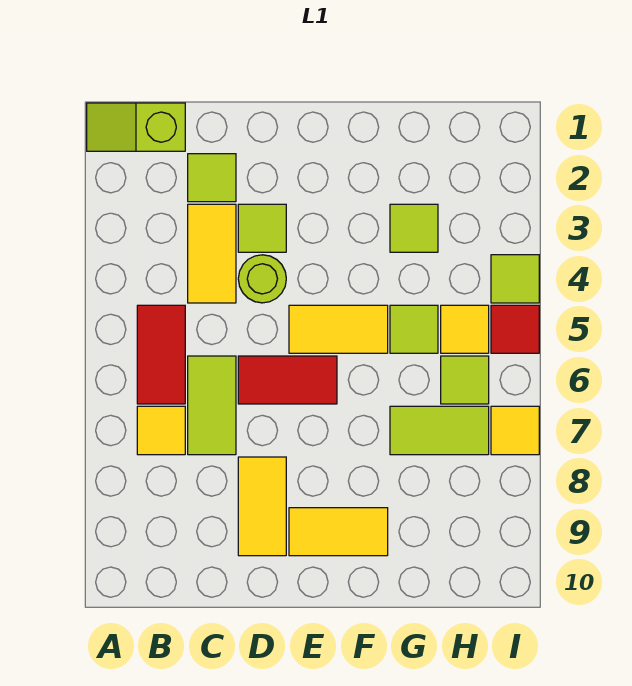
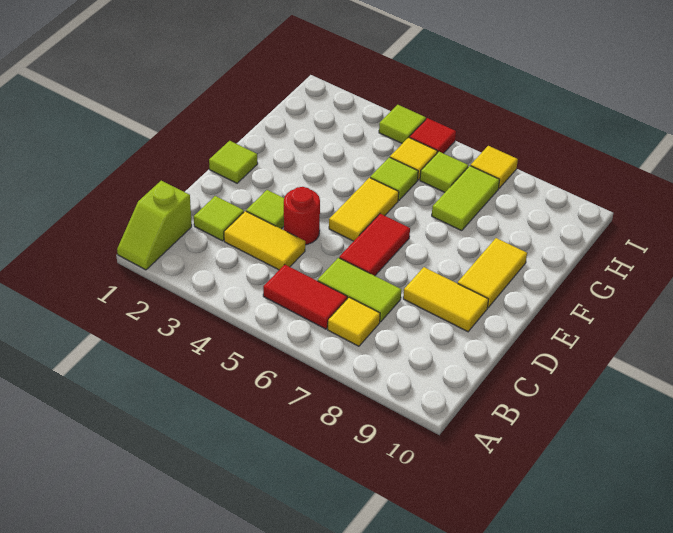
lime 1x1 round brick [238,255,286,303] -> red 1x1 round brick [284,187,320,245]
lime 1x1 tile [390,204,438,252] -> lime 1x1 tile moved to [209,141,258,183]

